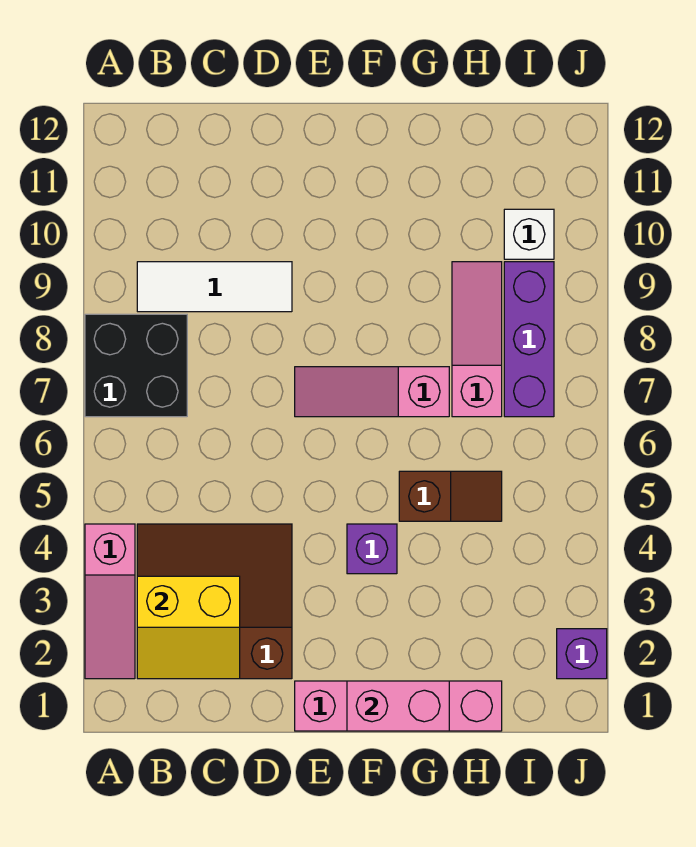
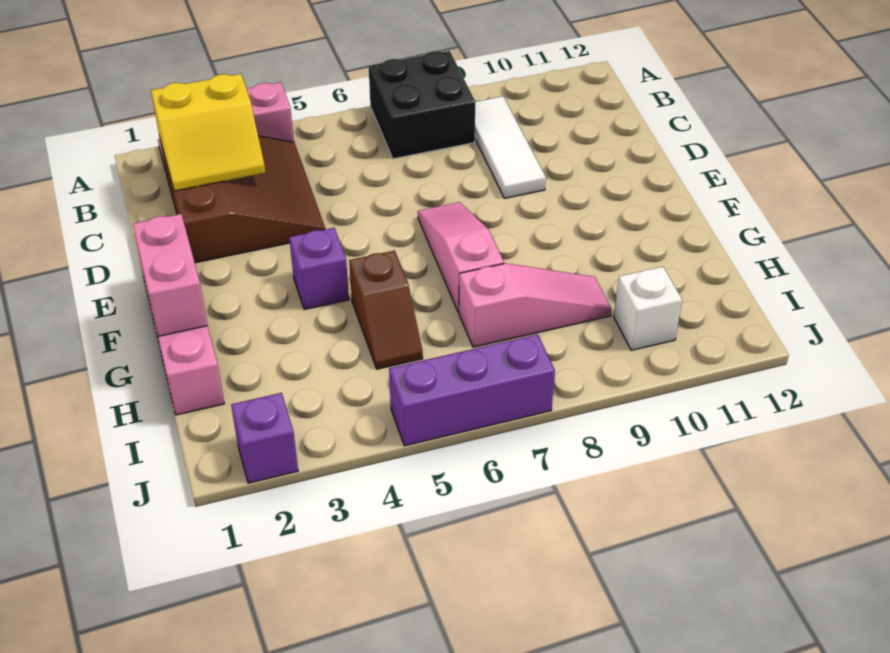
yellow 2x2 slope [137,576,240,679] -> yellow 2x2 slope turned to [151,74,265,191]
purple 1x3 brick [504,262,554,417] -> purple 1x3 brick moved to [389,334,555,446]

